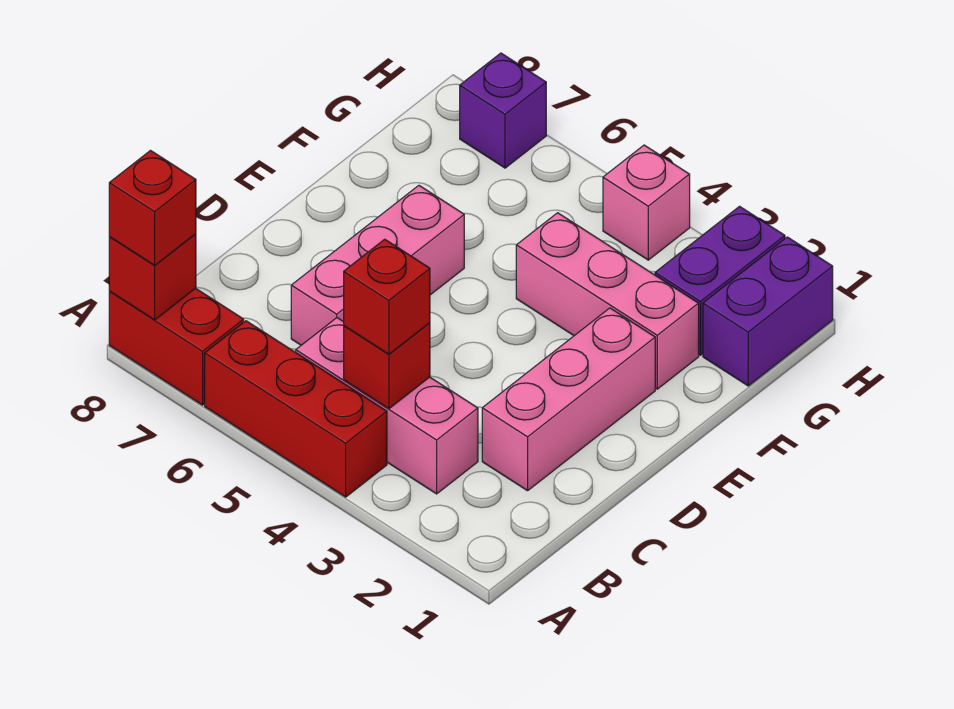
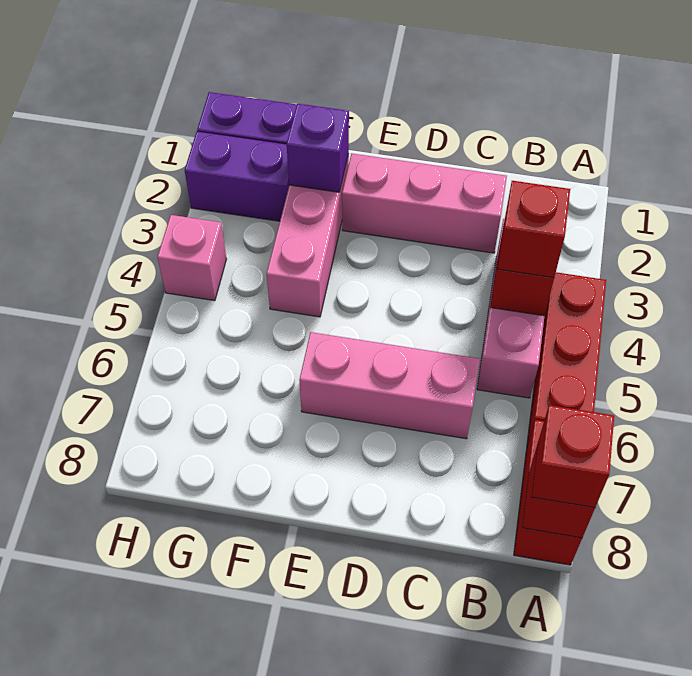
purple 1x1 brick [460,53,546,168] -> purple 1x1 brick moved to [287,104,349,192]

